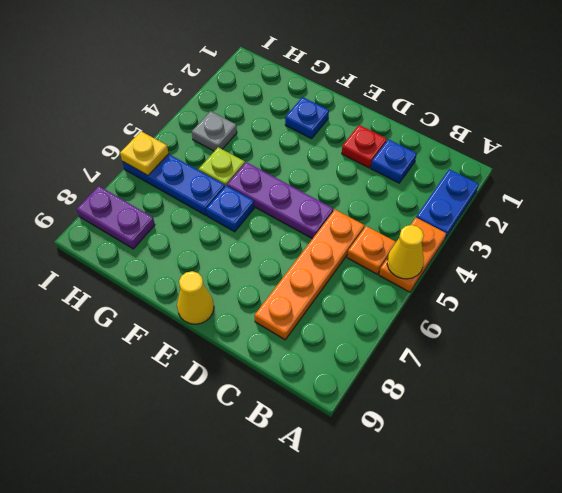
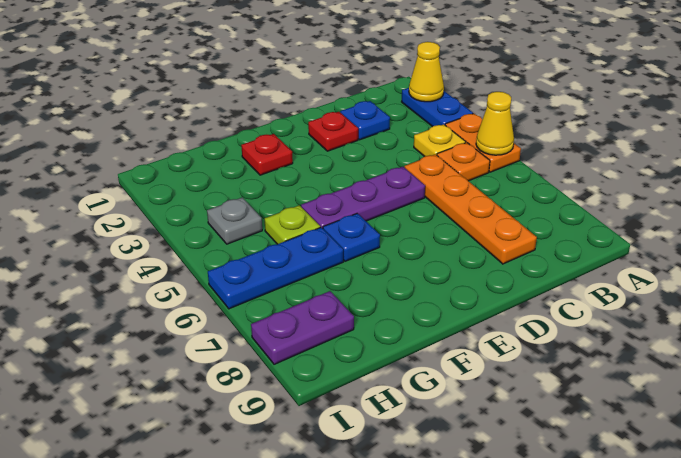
yellow 1x1 cone [177,271,214,324] -> yellow 1x1 cone moved to [409,42,444,102]
blue 1x1 plate [285,97,329,139] -> red 1x1 plate [241,134,293,175]
yellow 1x1 plate [120,131,169,175] -> yellow 1x1 plate moved to [414,124,466,156]

